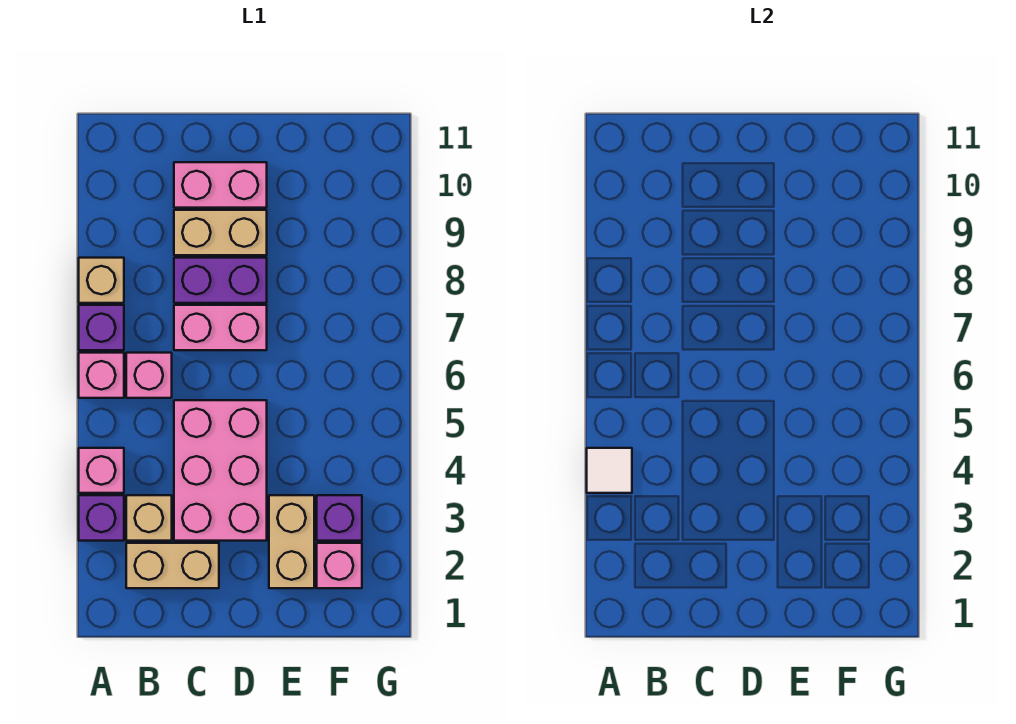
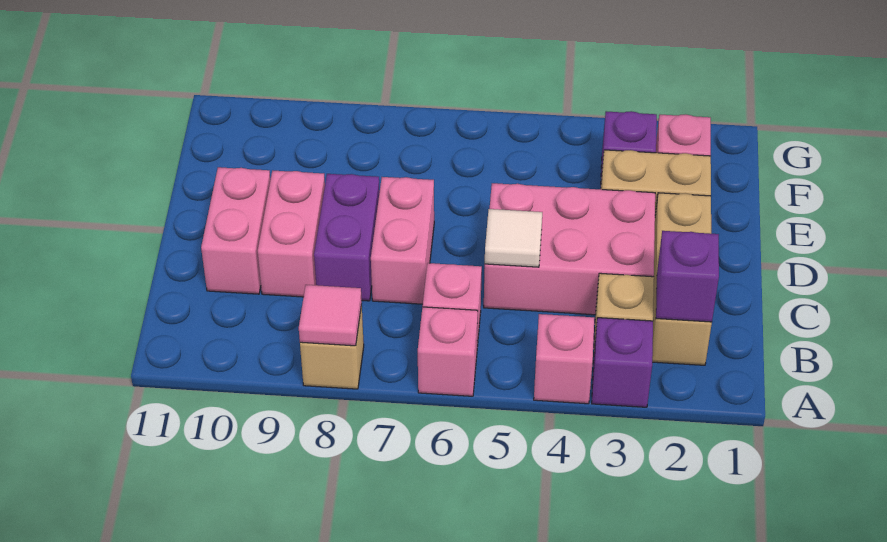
white 1x1 tile [587,448,632,493] -> white 1x1 tile moved to [485,209,542,267]
purple 1x1 brick [79,305,124,350] -> purple 1x1 brick moved to [656,231,719,322]
none -> pink 1x1 tile [299,285,362,346]
tan 1x2 brick [126,543,219,588] -> tan 1x3 brick [652,193,712,365]
tan 1x2 brick [174,210,267,255] -> pink 1x2 brick [258,171,325,297]

